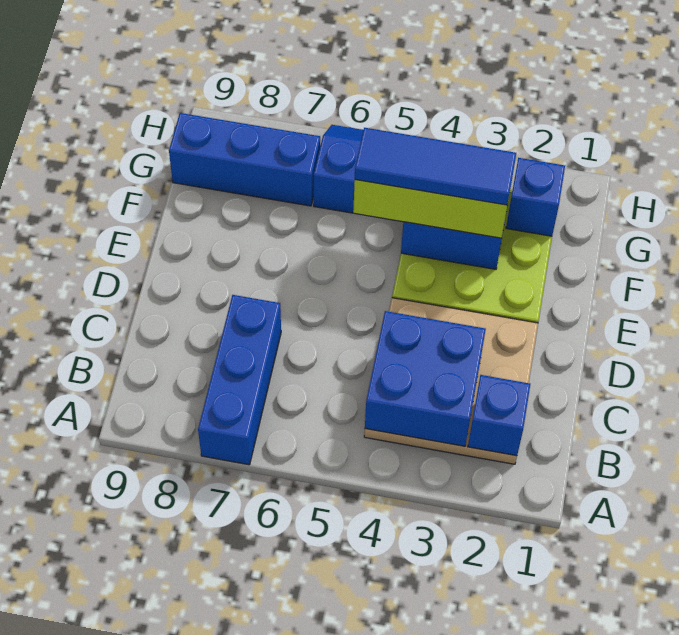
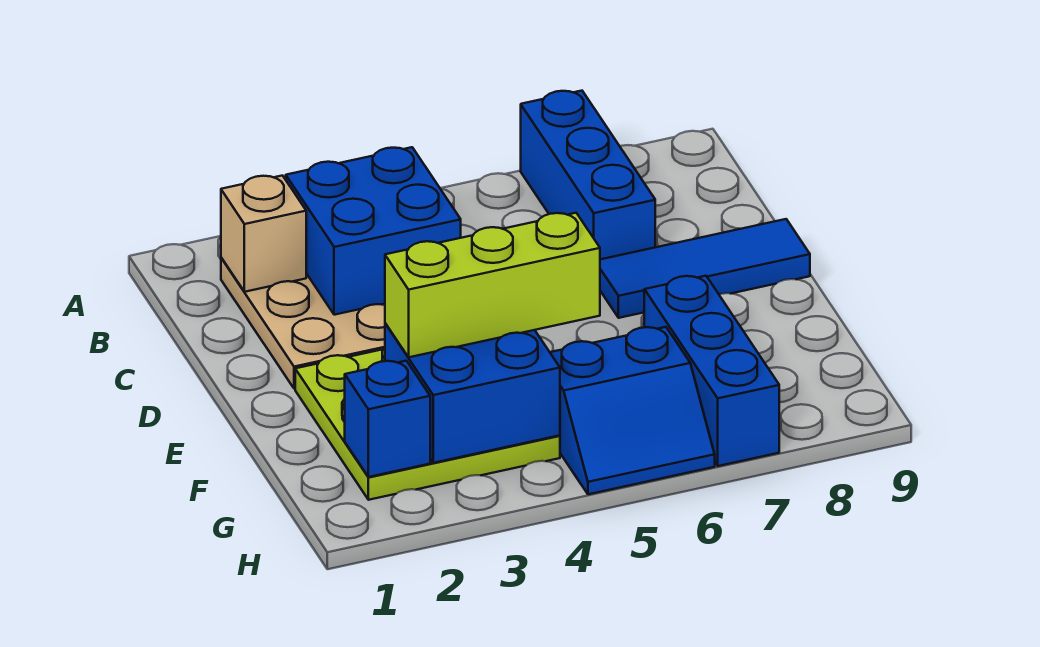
blue 1x1 brick [468,375,530,456] -> tan 1x1 brick [221,176,306,292]
blue 1x3 tile [355,128,516,205] -> blue 1x3 tile moved to [600,219,810,318]
blue 1x3 brick [169,113,320,206] -> blue 1x3 brick turned to [644,276,779,466]

